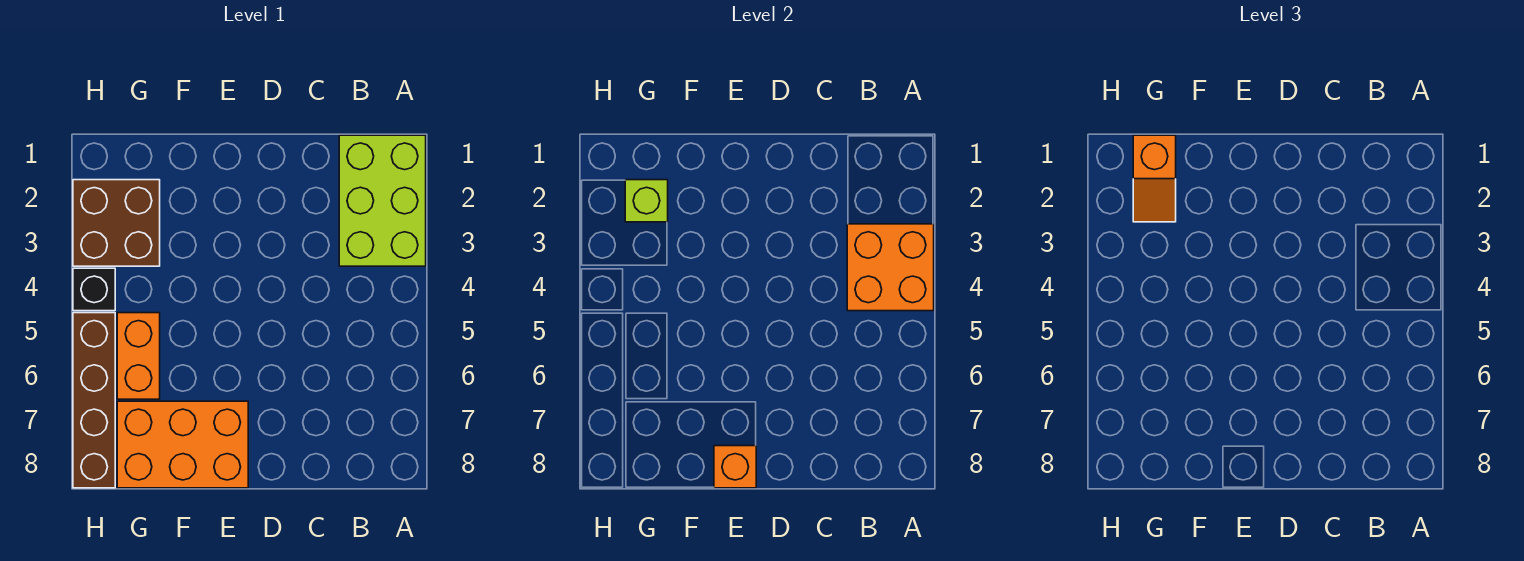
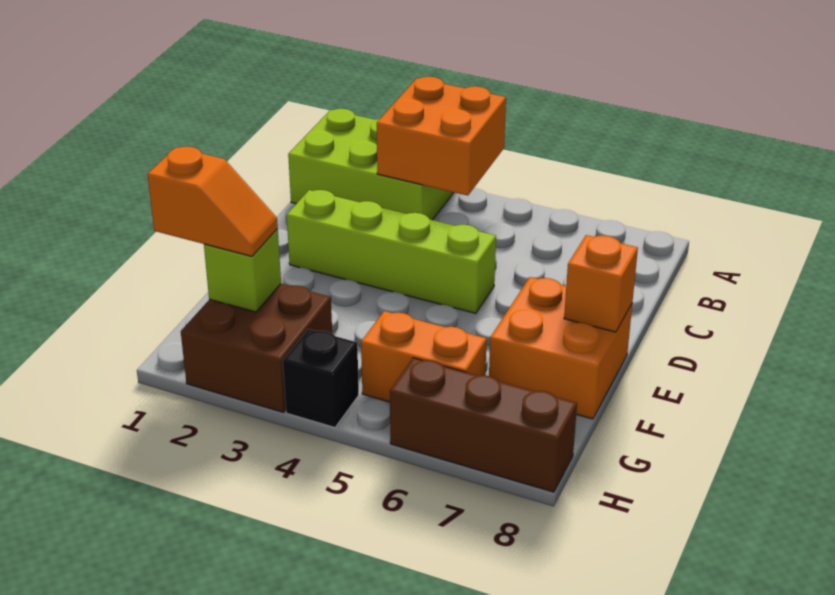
none -> lime 1x4 brick [287,190,496,313]
orange 2x3 brick [117,401,248,488] -> orange 2x2 brick [489,277,632,419]
brown 1x4 brick [73,313,115,488] -> brown 1x3 brick [390,358,577,492]

